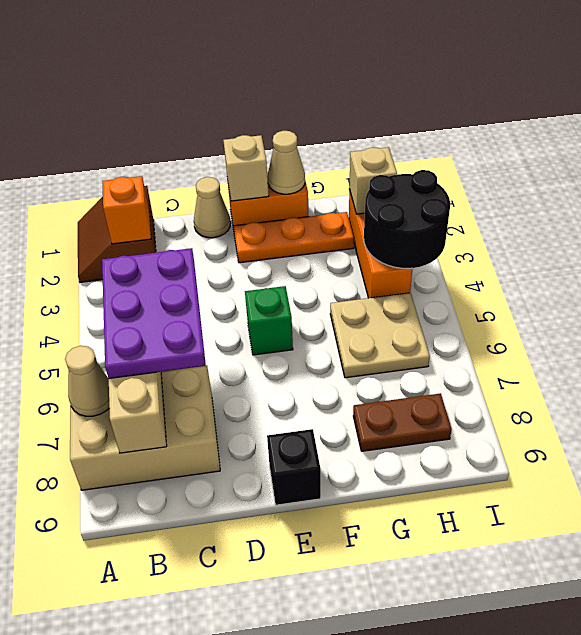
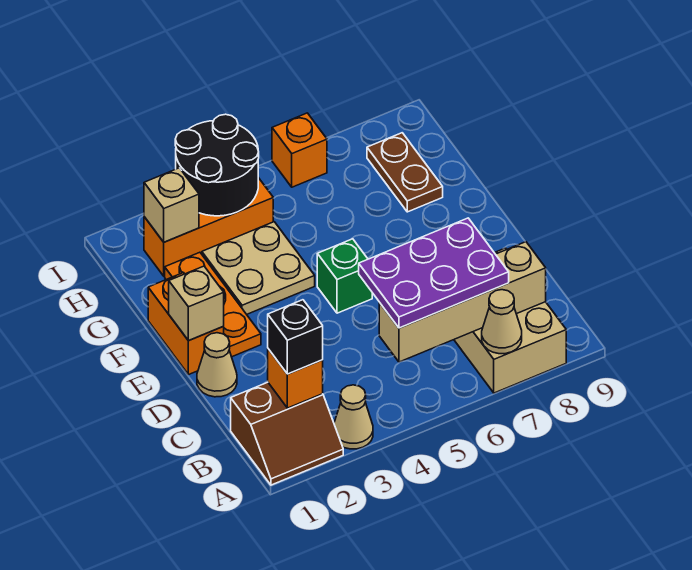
black 1x1 brick [267,429,321,505] -> black 1x1 brick moved to [268,300,323,374]
tan 1x1 cone [268,131,305,194] -> tan 1x1 cone moved to [334,385,373,449]
tan 2x2 plate [330,293,430,378] -> tan 2x2 plate moved to [202,222,315,314]
none -> orange 1x1 brick [272,113,327,187]

